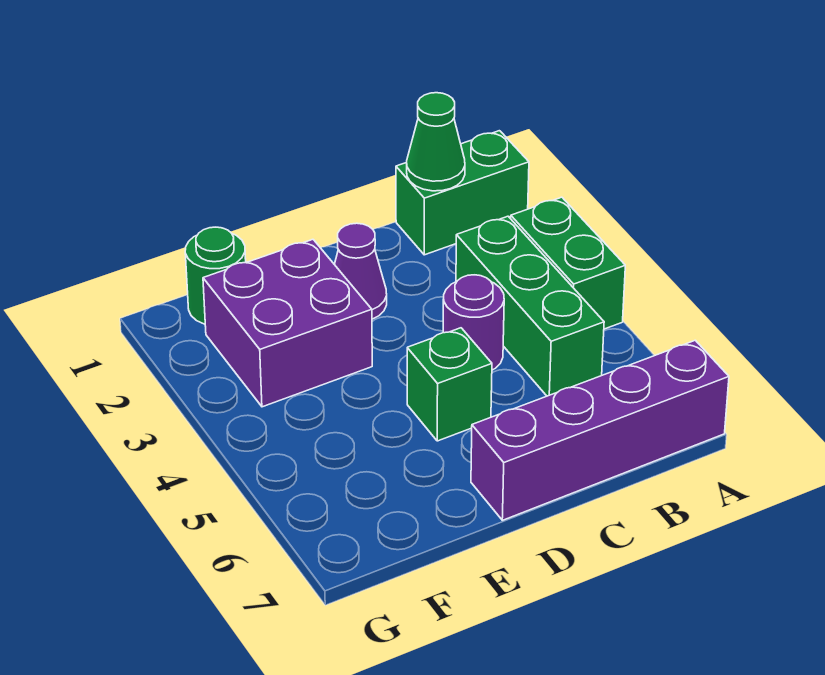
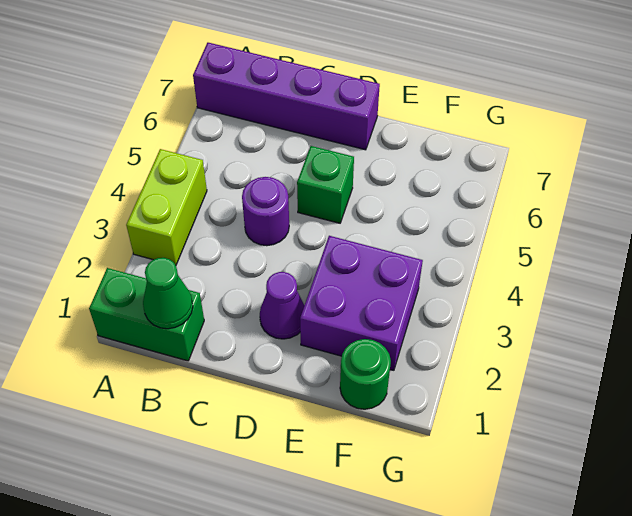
green 1x2 brick [511,197,625,329] -> lime 1x2 brick [126,149,207,265]
green 1x3 brick [456,216,604,396] -> none

